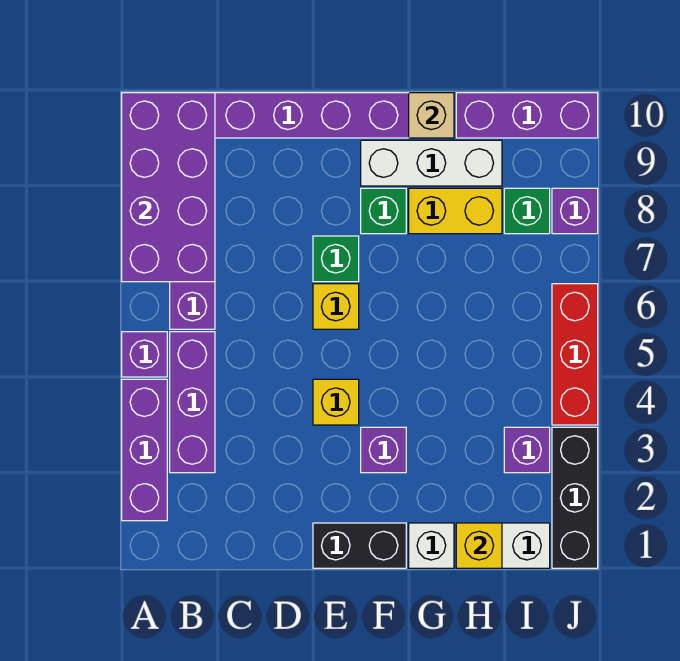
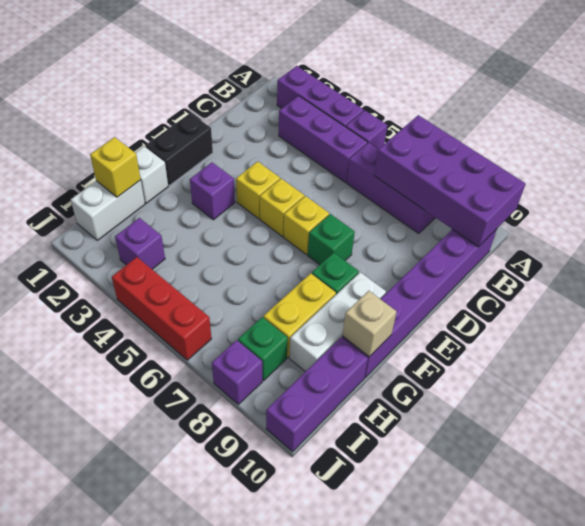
none -> yellow 1x1 brick [260,179,304,236]
black 1x3 brick [552,427,598,568] -> none

